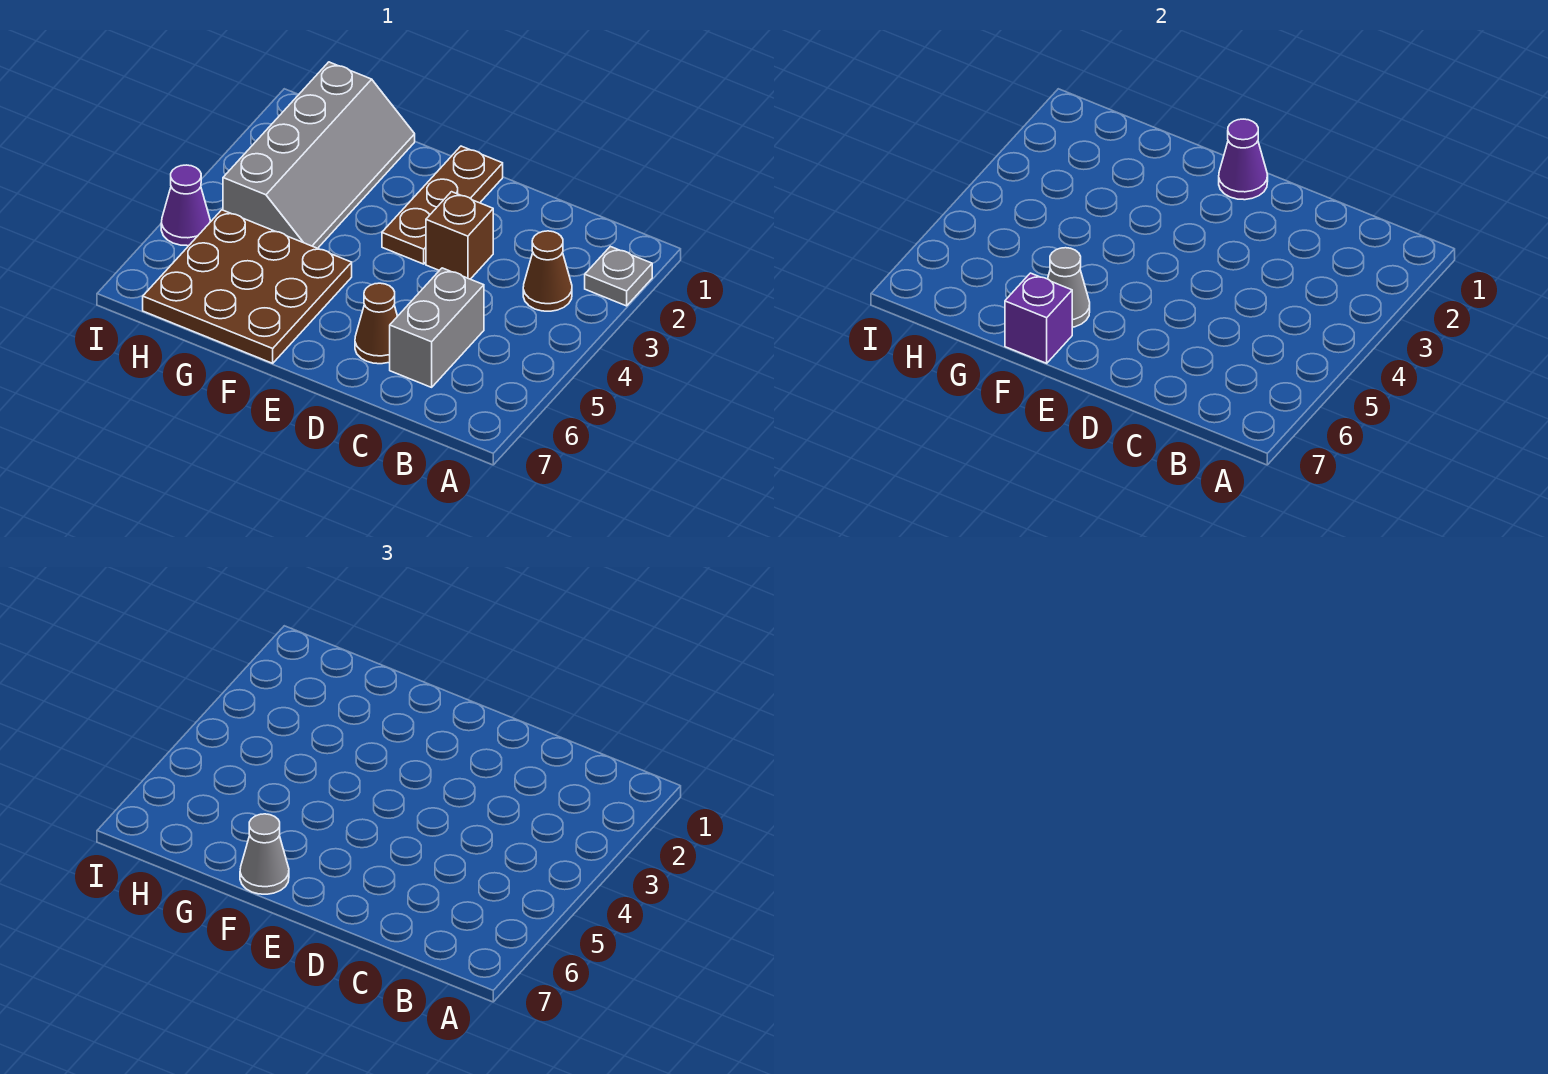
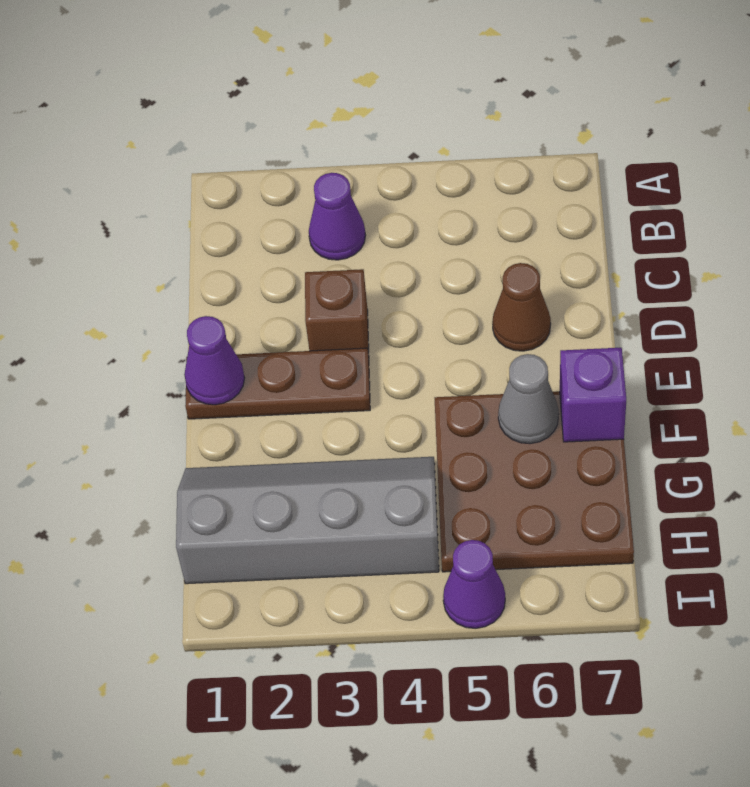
grey 1x1 plate [585,246,652,306] -> none
brown 1x1 cone [523,231,572,311] -> purple 1x1 cone [309,173,366,260]
grey 1x2 brick [390,268,484,387] -> none
grey 1x1 cone [240,814,289,894] -> none

